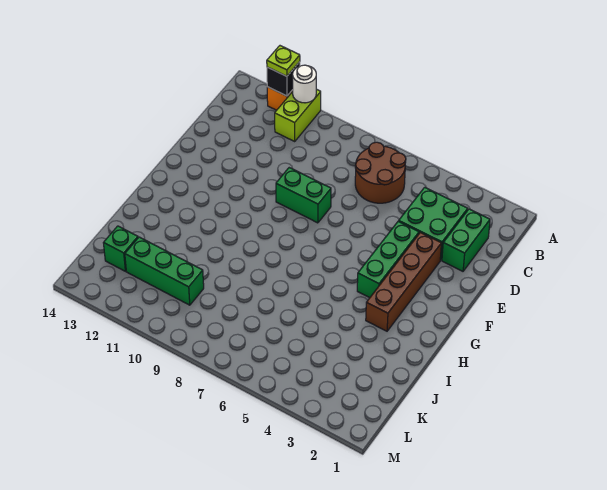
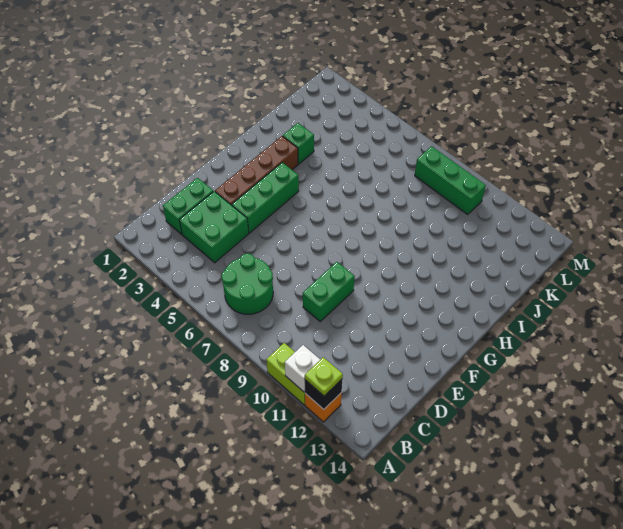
lime 1x2 brick [275,89,321,141] -> lime 1x2 brick turned to [266,343,305,405]
white 1x1 round brick [293,65,316,103] -> white 1x1 brick [285,345,320,392]
brown 2x2 round brick [355,142,406,203] -> green 2x2 round brick [222,254,273,314]
green 1x2 brick [276,168,331,223] -> green 1x2 brick turned to [303,262,355,321]
green 1x3 brick [125,237,204,305] -> green 1x3 brick moved to [415,146,486,215]
green 1x1 brick [104,226,138,271] -> green 1x1 brick moved to [283,123,314,164]

